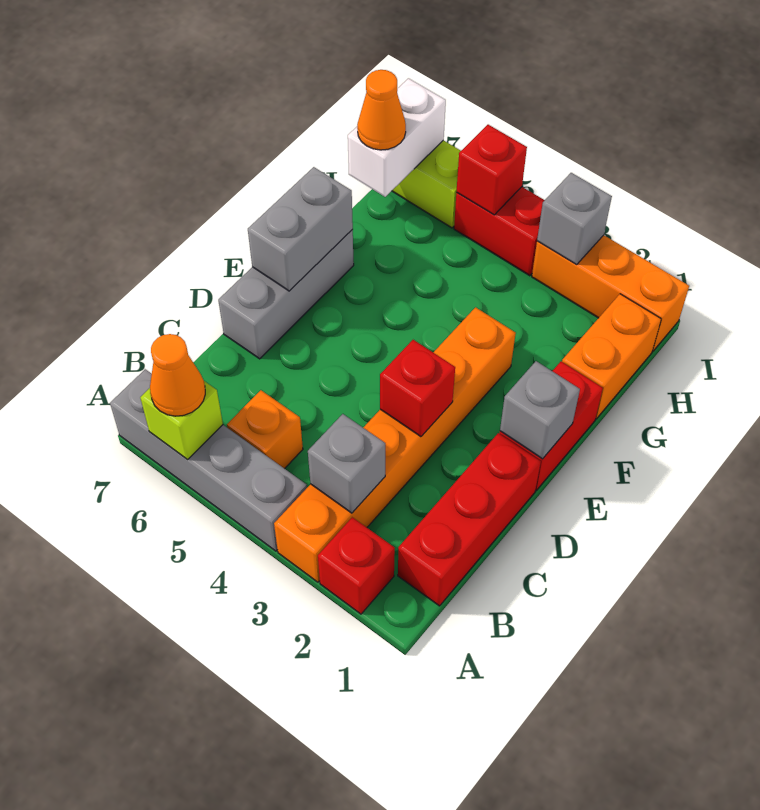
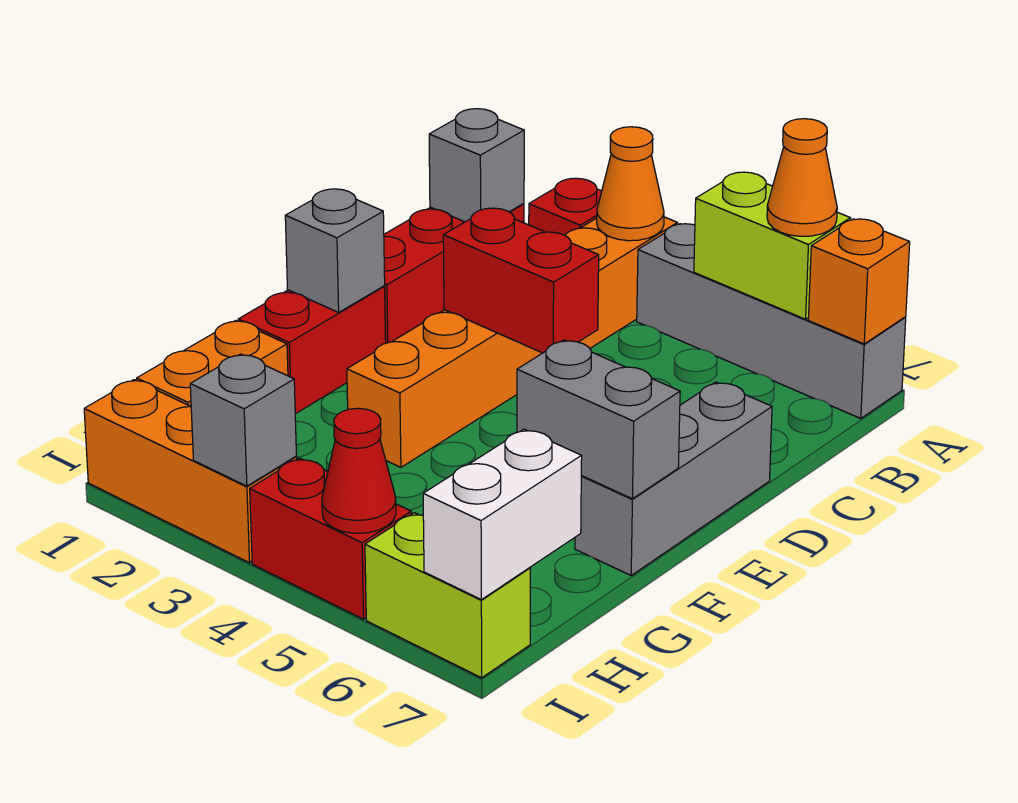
lime 1x1 brick [140,381,223,460] -> lime 1x2 brick [694,172,851,319]
grey 1x1 brick [308,414,385,513] -> grey 1x1 brick moved to [429,109,524,222]
orange 1x1 brick [227,390,303,469] -> orange 1x1 brick moved to [808,219,910,344]
red 1x1 brick [380,340,455,437] -> red 1x2 brick [443,208,599,353]
grey 1x2 brick [248,167,353,291] -> grey 1x2 brick turned to [517,340,680,499]
orange 1x1 cone [357,70,406,150] -> orange 1x1 cone moved to [597,127,664,241]
red 1x1 brick [456,125,527,215] -> red 1x1 cone [322,408,396,533]

